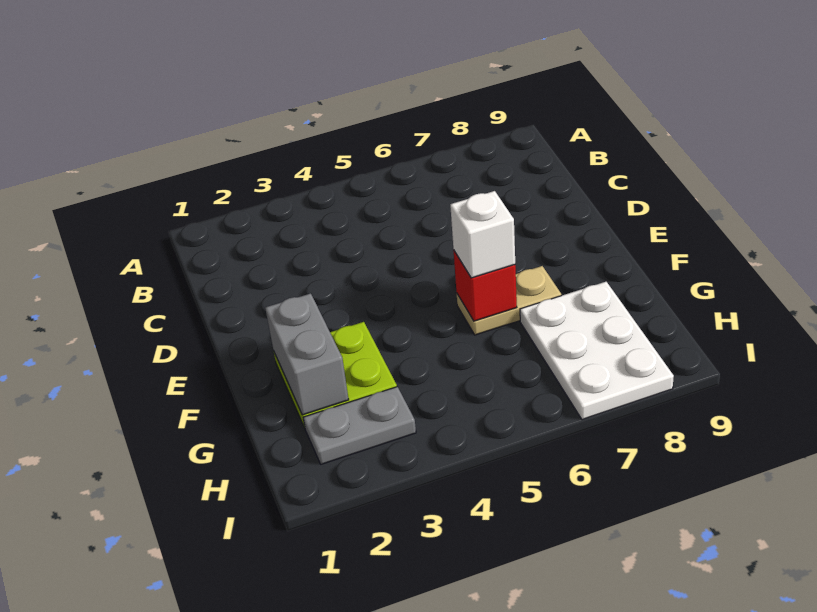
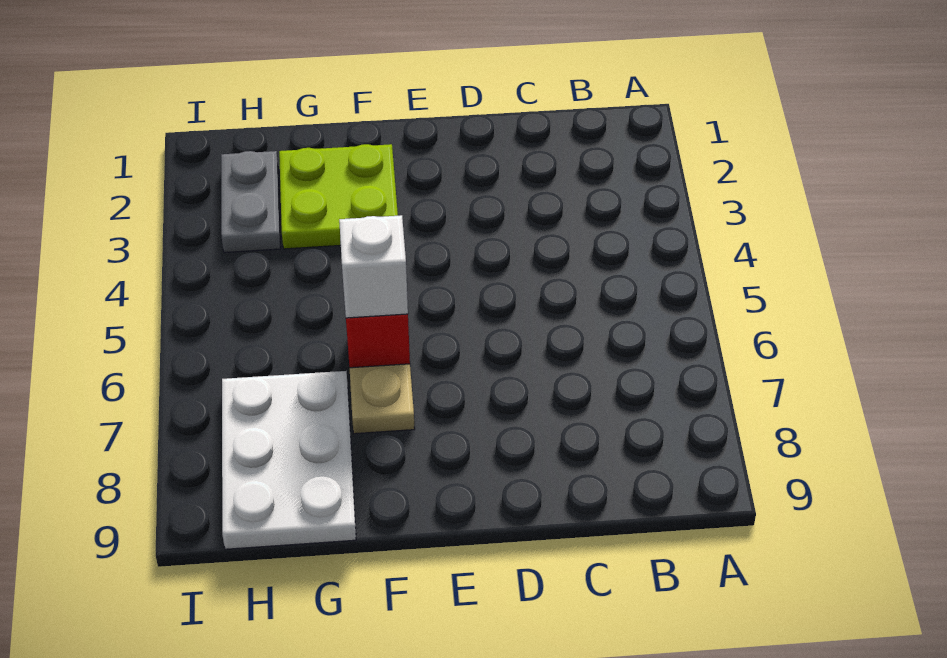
grey 1x2 brick [265,293,349,415] -> none
white 2x3 plate [520,282,674,420] -> white 2x3 plate turned to [222,371,356,549]

